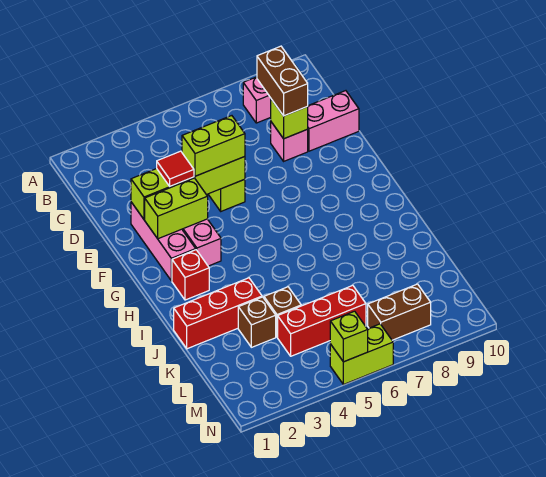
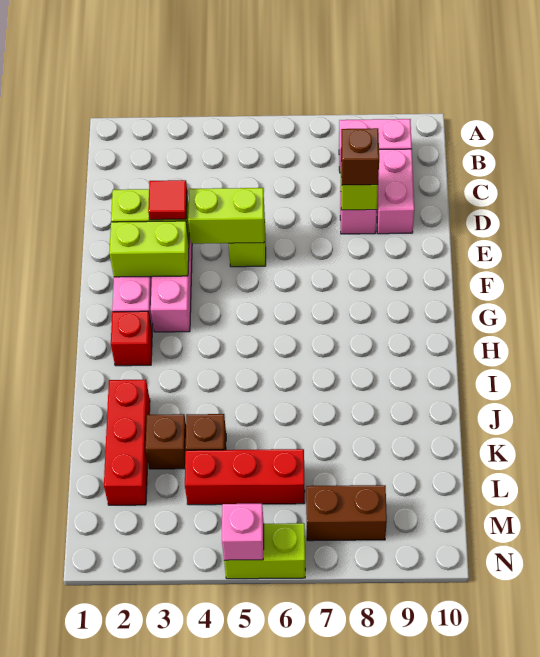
brown 1x2 brick [257,46,308,116] -> brown 1x1 brick [341,128,379,185]
pink 1x2 brick [307,91,359,151] -> pink 1x2 brick turned to [377,149,414,234]
lime 1x2 brick [182,116,245,176] -> none
red 1x3 brick [174,278,262,349] -> red 1x3 brick turned to [104,380,150,505]
lime 1x1 brick [330,311,368,362] -> pink 1x1 brick [222,504,264,560]

